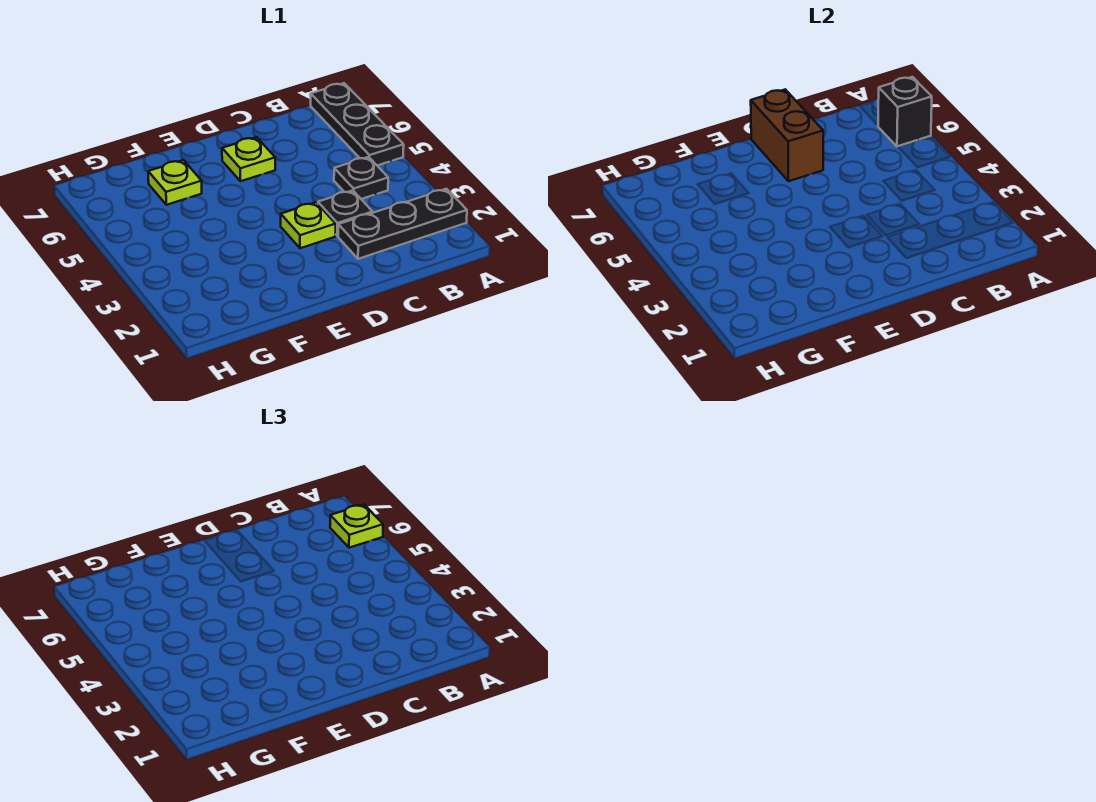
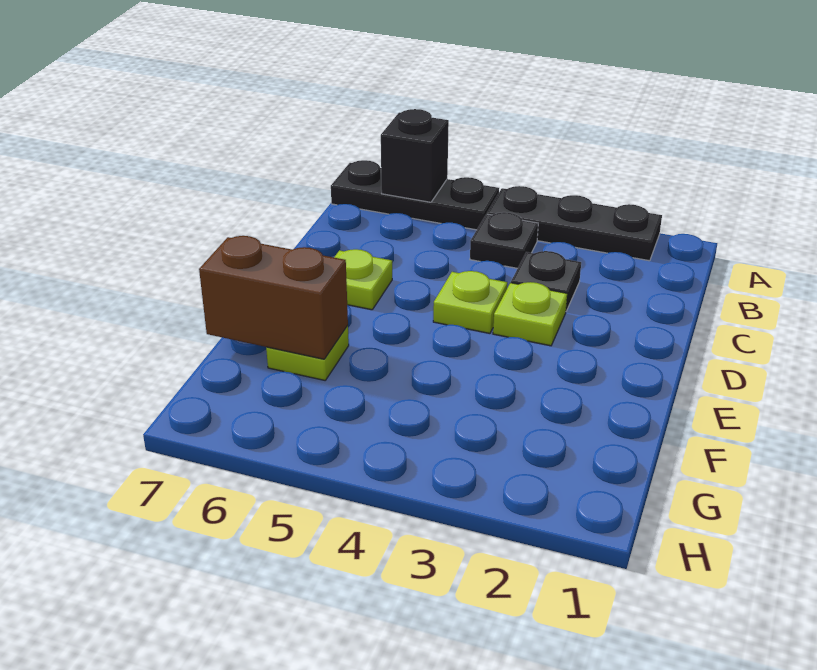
black 1x3 plate [338,189,467,259] -> black 1x3 plate turned to [487,186,662,261]
lime 1x1 plate [330,505,383,548] -> lime 1x1 plate moved to [433,271,507,333]
brown 1x2 brick [751,89,823,181] -> brown 1x2 brick moved to [199,236,348,359]

